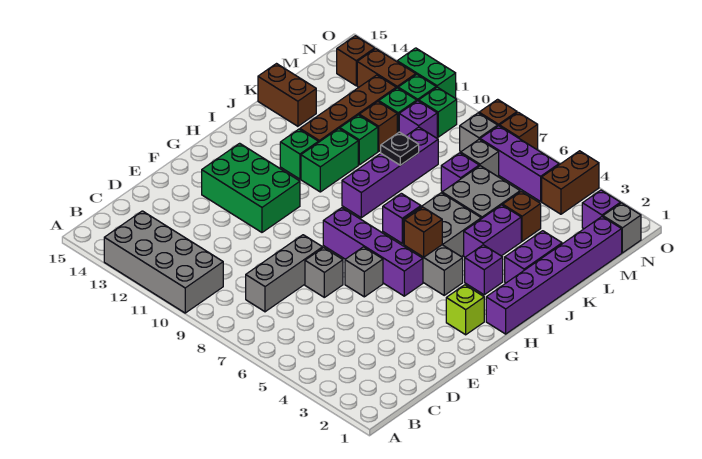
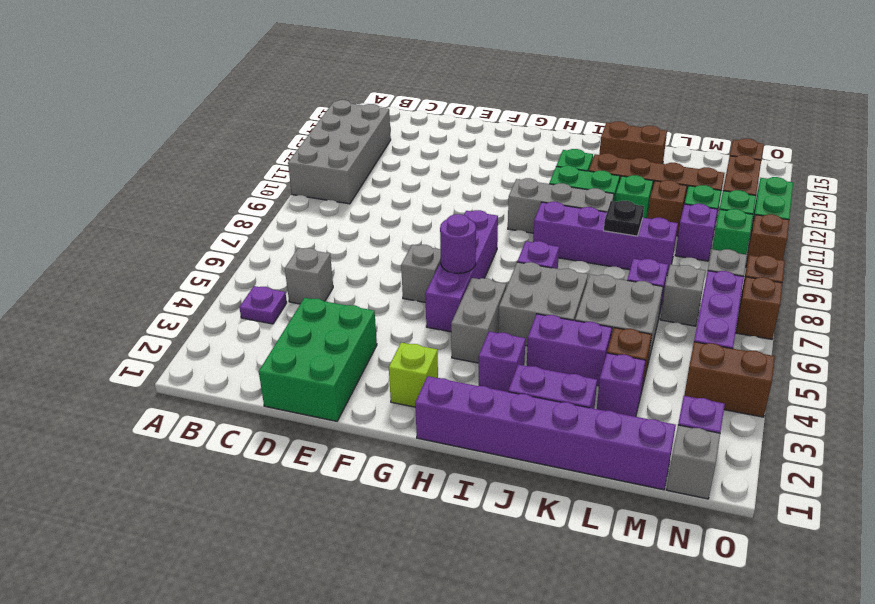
none -> purple 1x1 plate [239,286,287,324]
grey 1x3 brick [246,235,323,312] -> grey 1x3 brick moved to [508,178,614,233]
grey 1x1 brick [305,248,343,297] -> grey 1x1 brick moved to [285,248,333,304]
green 2x3 brick [202,143,300,232] -> green 2x3 brick moved to [259,298,377,421]
none -> purple 1x1 round brick [440,214,476,274]
brown 1x1 brick [404,207,442,257] -> brown 1x1 brick moved to [746,214,789,267]
brown 1x2 brick [258,64,316,126] -> brown 1x2 brick turned to [599,121,667,164]
none -> purple 1x1 brick [597,353,646,417]

